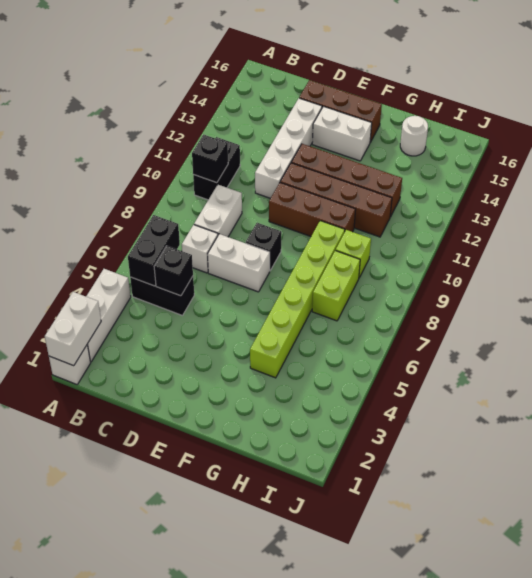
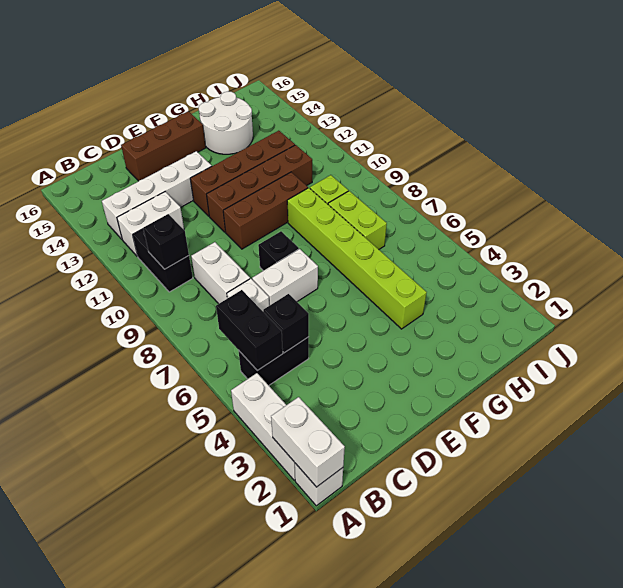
white 1x4 brick [255,98,322,198] -> white 1x4 brick turned to [102,151,212,239]
white 1x2 brick [312,106,372,161] -> white 1x2 brick moved to [117,192,184,257]
white 1x1 round brick [400,116,428,156] -> white 2x2 round brick [199,92,253,154]

